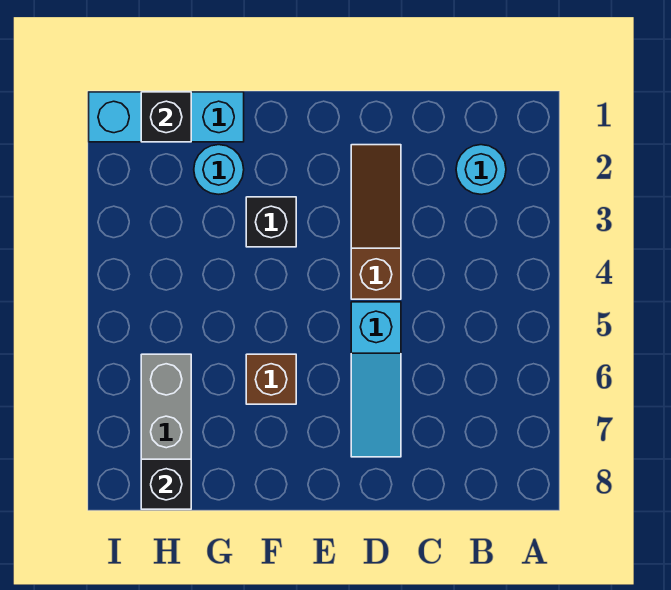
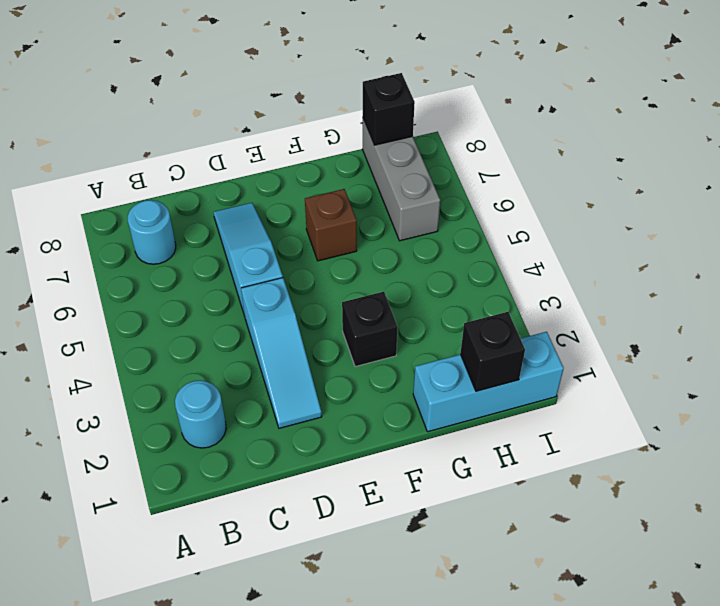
brown 1x3 slope [351,145,401,299] -> cyan 1x3 slope [241,278,322,428]
cyan 1x1 round brick [194,145,244,194] -> cyan 1x1 round brick moved to [128,200,176,264]

